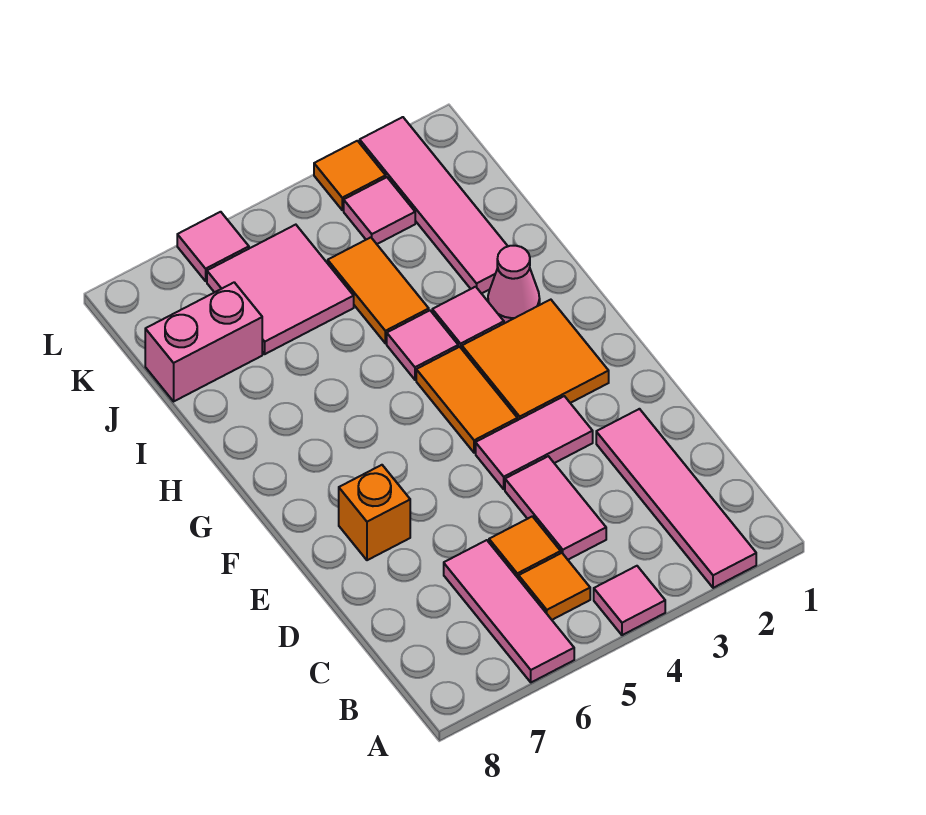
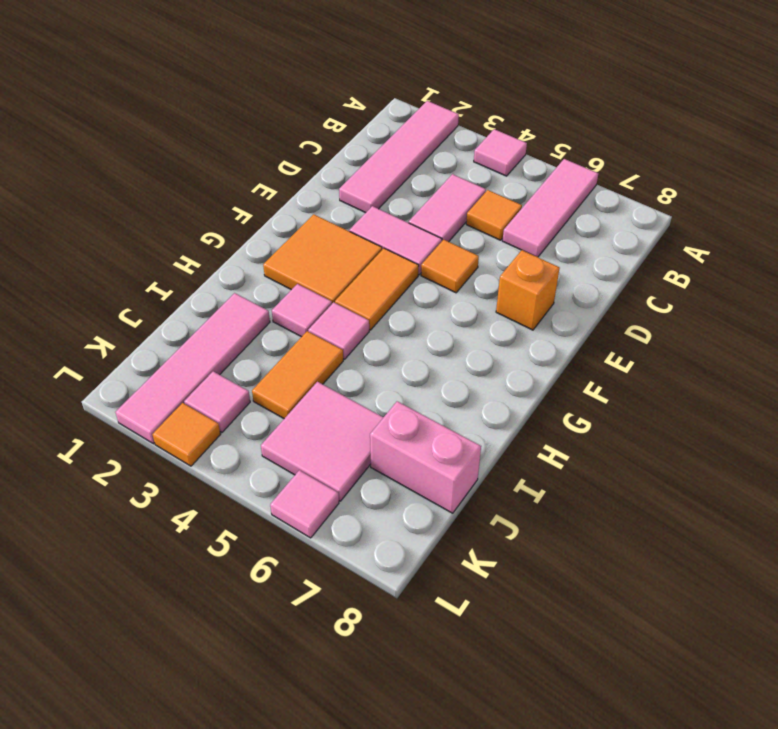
orange 1x1 tile [519,553,590,620] -> orange 1x1 tile moved to [421,240,479,293]
pink 1x1 cone [488,246,540,323] -> none

